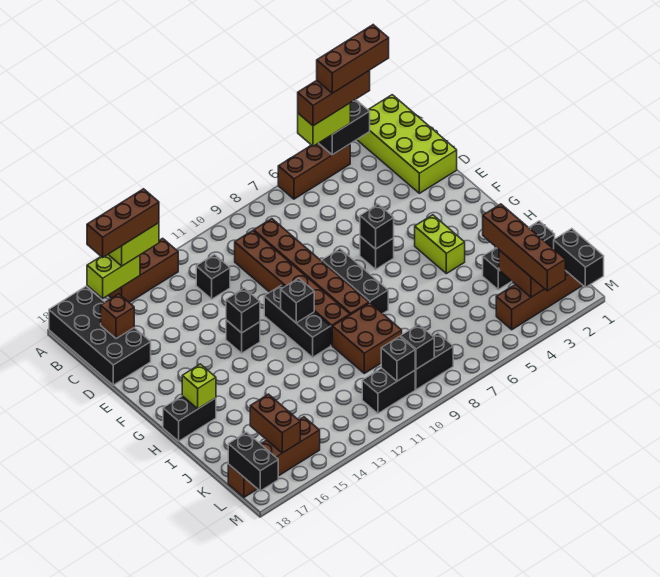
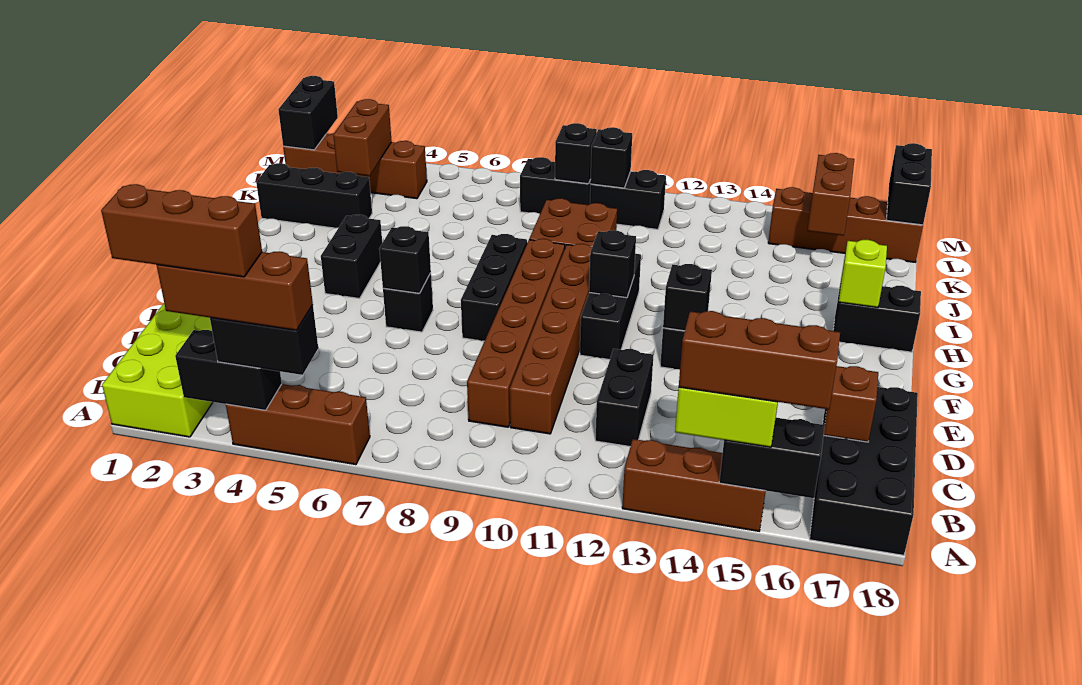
lime 1x2 brick [298,103,350,146] -> black 1x2 brick [210,305,318,375]
lime 1x2 brick [87,255,140,298] -> black 1x2 brick [719,418,825,498]
black 1x1 brick [196,255,230,299] -> black 1x2 brick [595,349,653,446]
lime 1x2 brick [415,215,465,274] -> black 1x2 brick [321,215,382,298]
brown 1x4 brick [483,204,565,291] -> none

